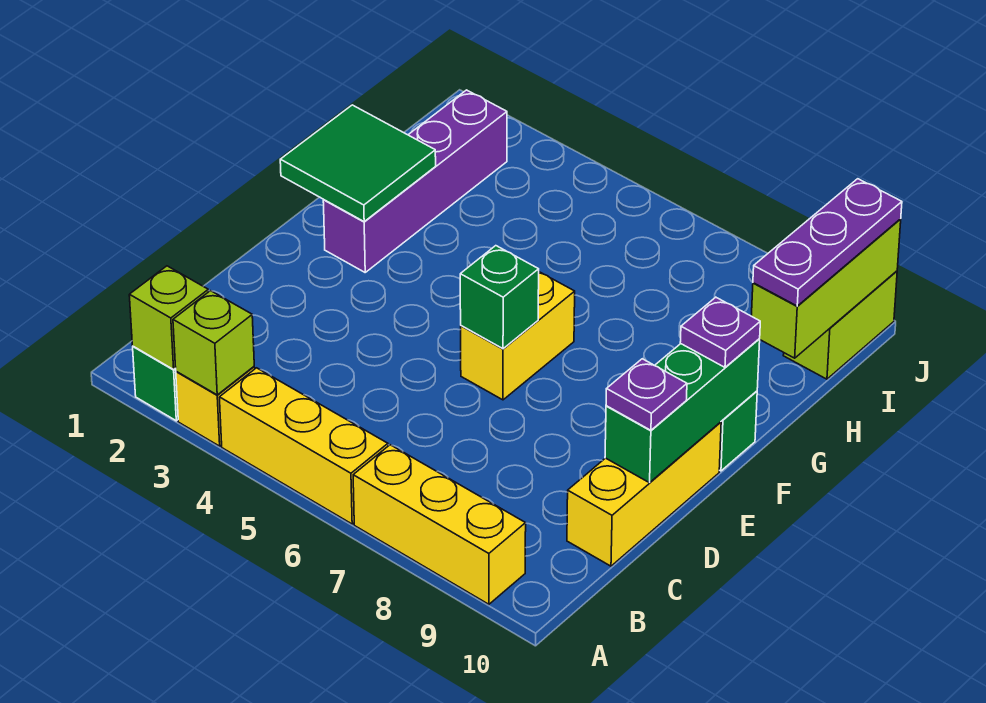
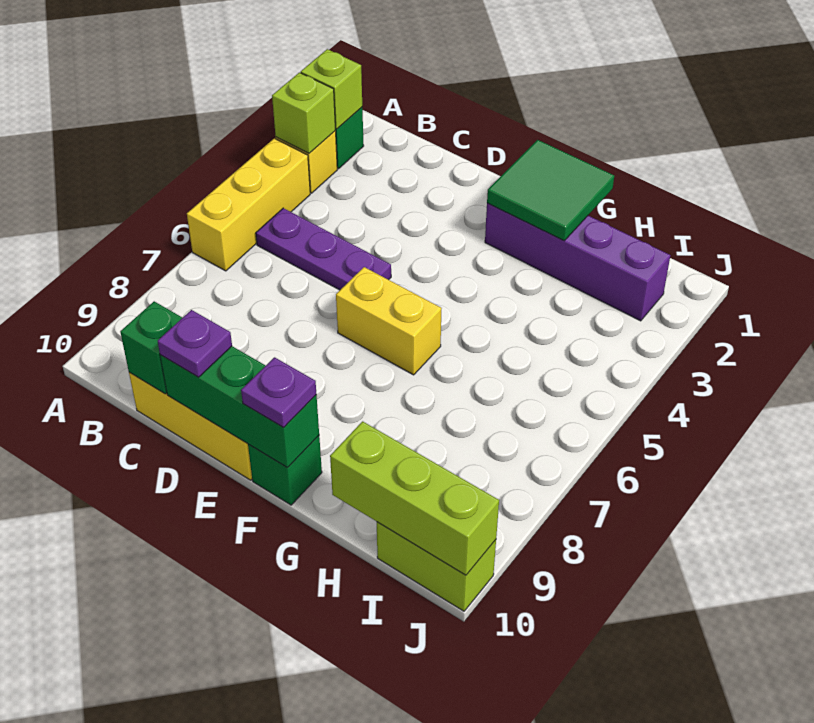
yellow 1x3 brick [353,445,526,604] -> none
green 1x1 brick [460,246,539,349] -> green 1x1 brick moved to [120,301,182,394]
purple 1x3 plate [753,179,902,306] -> purple 1x3 plate moved to [256,208,391,290]

